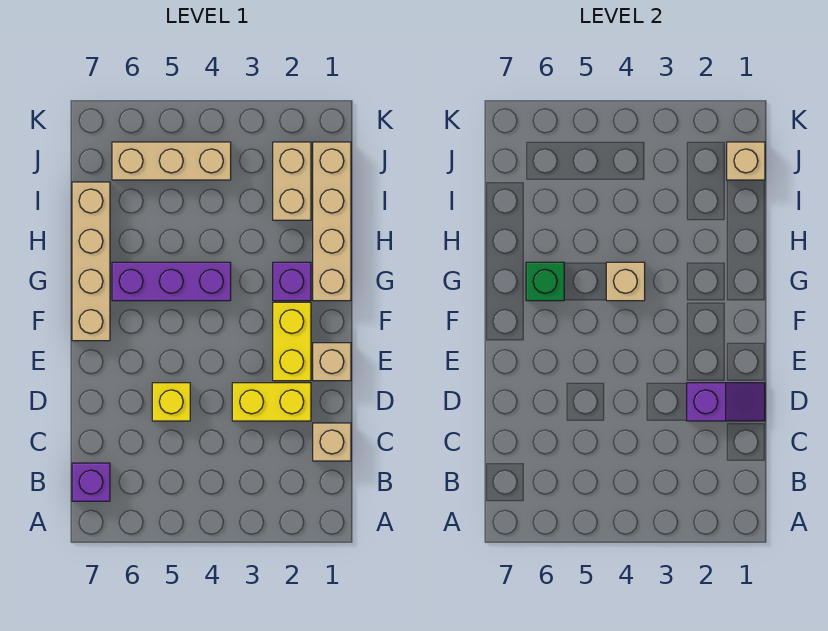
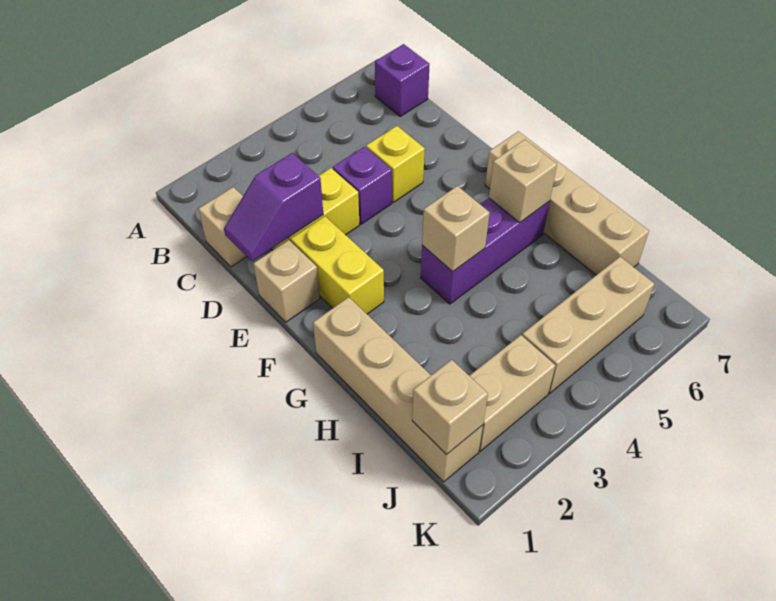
purple 1x1 brick [273,262,311,301] -> purple 1x1 brick moved to [333,147,392,224]
green 1x1 brick [526,262,564,301] -> tan 1x1 brick [489,140,557,222]
tan 1x2 brick [273,142,311,220] -> tan 1x2 brick turned to [470,335,555,451]

